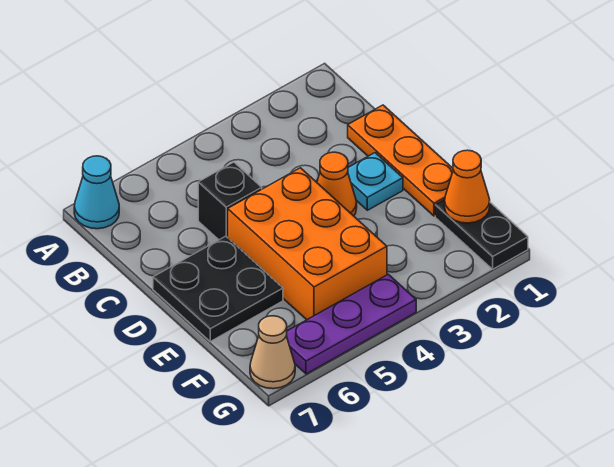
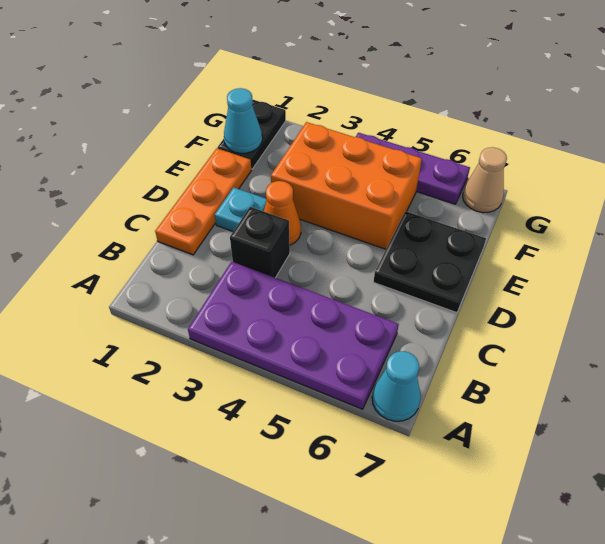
none -> purple 2x4 plate [188,262,399,409]
black 1x1 brick [198,162,262,240] -> black 1x1 brick moved to [230,207,290,278]
orange 2x3 brick [228,168,387,320] -> orange 2x3 brick turned to [271,122,422,249]
orange 1x1 cone [445,150,490,223] -> cyan 1x1 cone [224,88,262,153]

